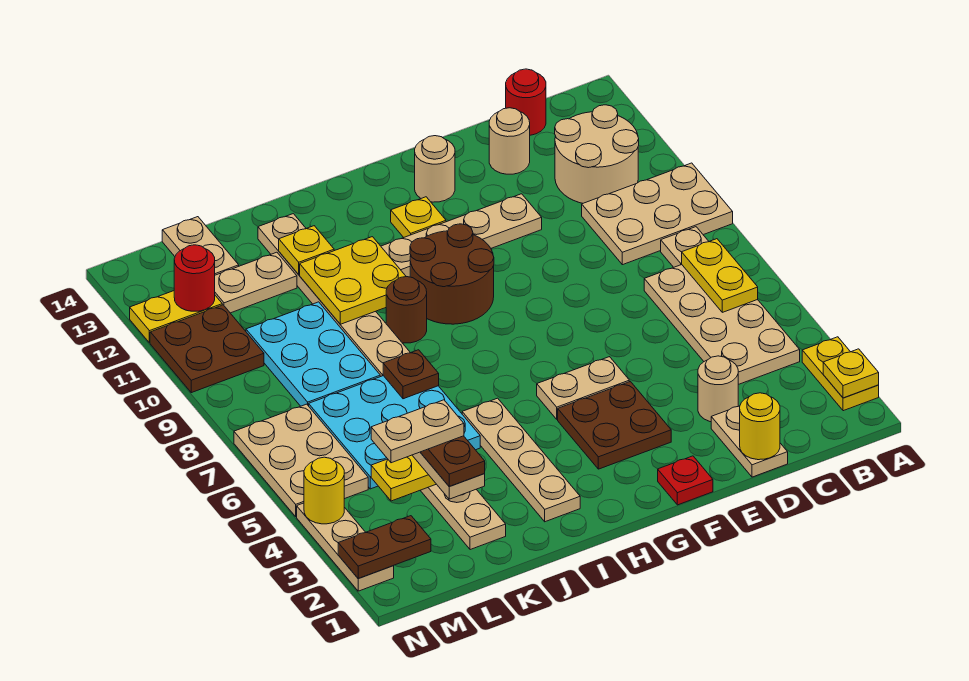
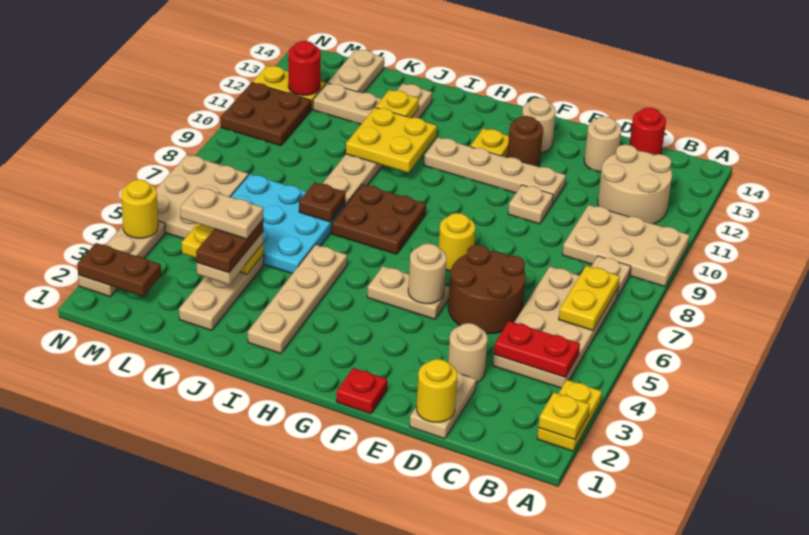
none -> red 1x2 plate [494,321,580,377]
none -> tan 1x1 plate [508,185,553,224]
brown 2x2 plate [558,381,671,469] -> brown 2x2 plate moved to [332,184,426,254]
none -> tan 1x1 round brick [408,244,447,304]
none -> yellow 1x1 round brick [439,213,475,271]
brown 2x2 round brick [410,224,494,324] -> brown 2x2 round brick moved to [448,245,526,334]
brown 1x1 round brick [386,277,427,343] -> brown 1x1 round brick moved to [507,116,543,166]
cyan 2x3 plate [246,302,380,406] -> none

